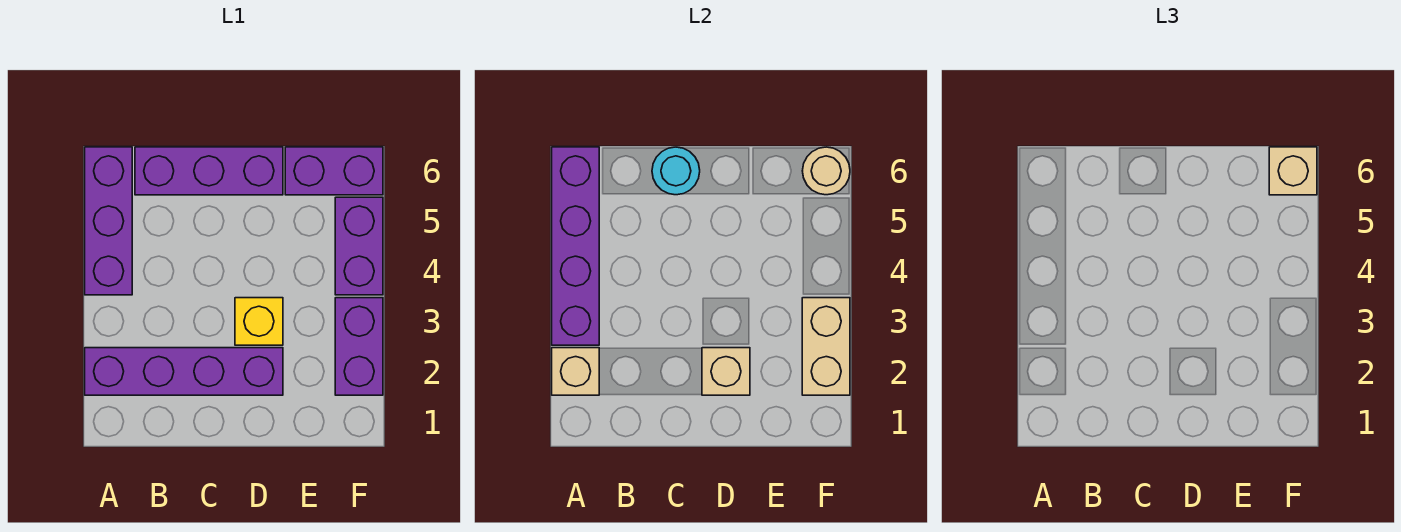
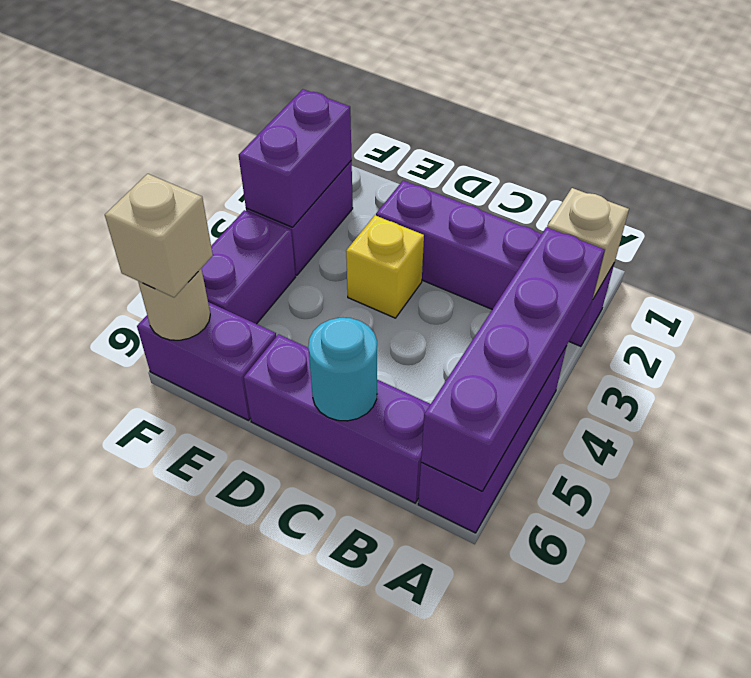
tan 1x1 brick [702,348,750,395] -> none
tan 1x2 brick [802,298,850,395] -> purple 1x2 brick [239,89,352,227]

